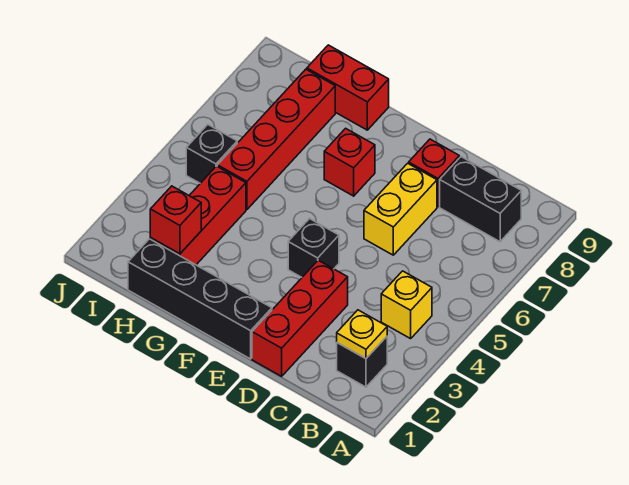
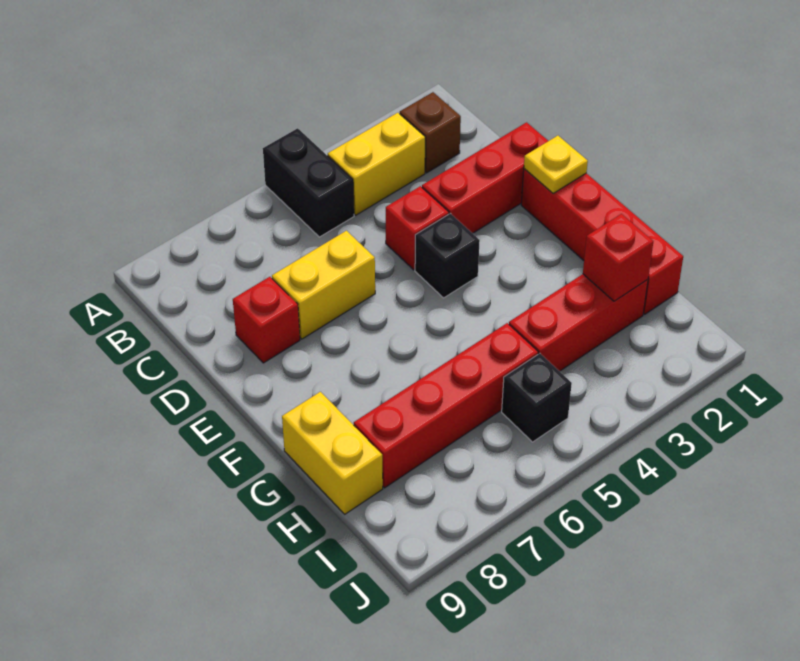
black 1x1 brick [337,337,387,387] -> brown 1x1 brick [400,92,461,173]
yellow 1x1 plate [337,310,387,359] -> yellow 1x1 plate moved to [524,136,588,193]
yellow 1x1 brick [381,271,432,339] -> yellow 1x2 brick [328,113,425,215]
black 1x2 brick [440,157,521,242] -> black 1x2 brick moved to [263,128,354,237]
black 1x4 brick [128,239,272,359] -> red 1x4 brick [521,169,683,314]
red 1x1 brick [324,128,375,196] -> red 1x1 brick moved to [386,186,449,270]
red 1x2 brick [307,45,389,130] -> yellow 1x2 brick [282,392,383,514]

